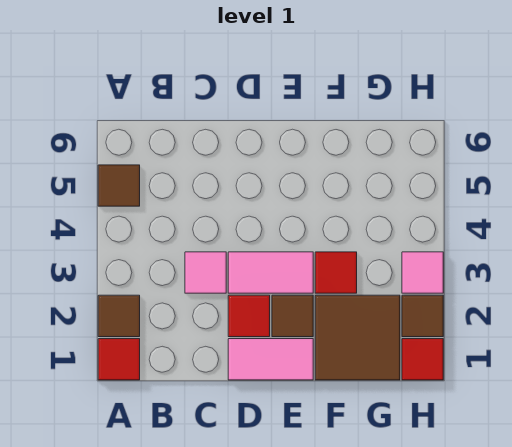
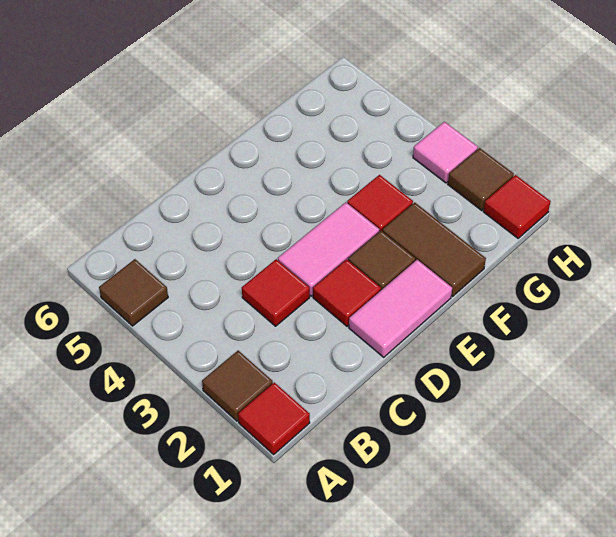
pink 1x1 tile [185,252,226,293] -> red 1x1 tile [242,259,310,326]
brown 2x2 tile [315,295,400,380] -> brown 1x2 tile [383,202,486,296]

